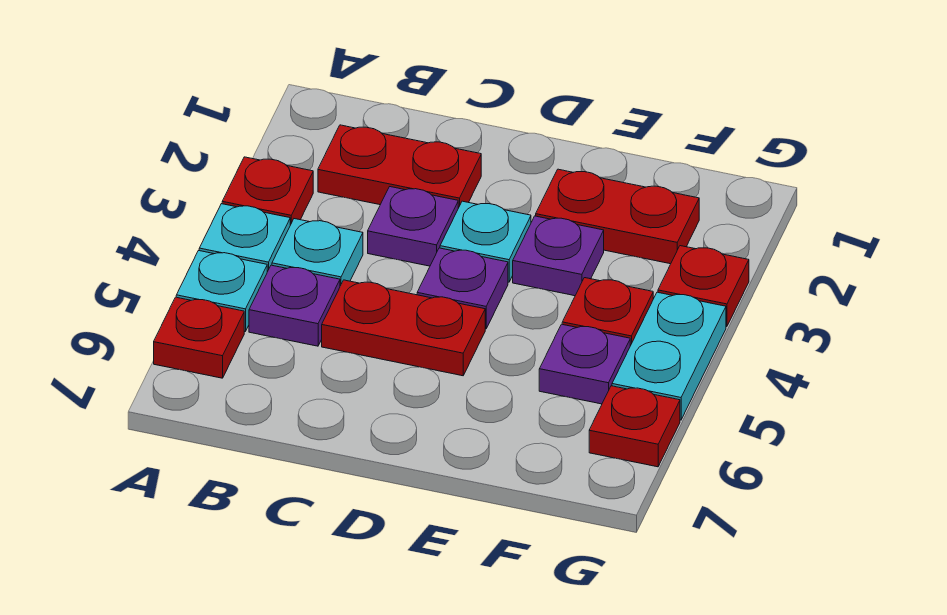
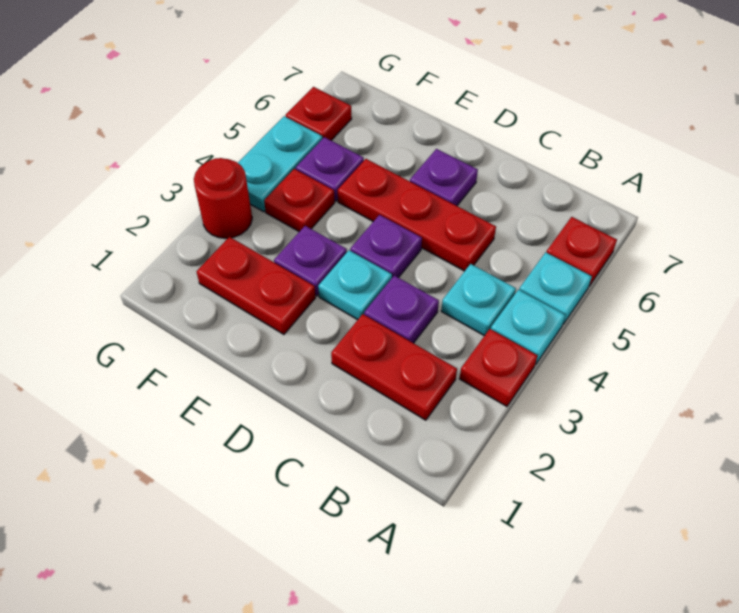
purple 1x1 plate [249,265,340,346] -> purple 1x1 plate moved to [410,149,478,206]
red 1x2 plate [322,280,485,376] -> red 1x3 plate [338,159,496,271]
red 1x1 plate [658,246,749,327] -> red 1x1 round brick [194,158,252,238]

